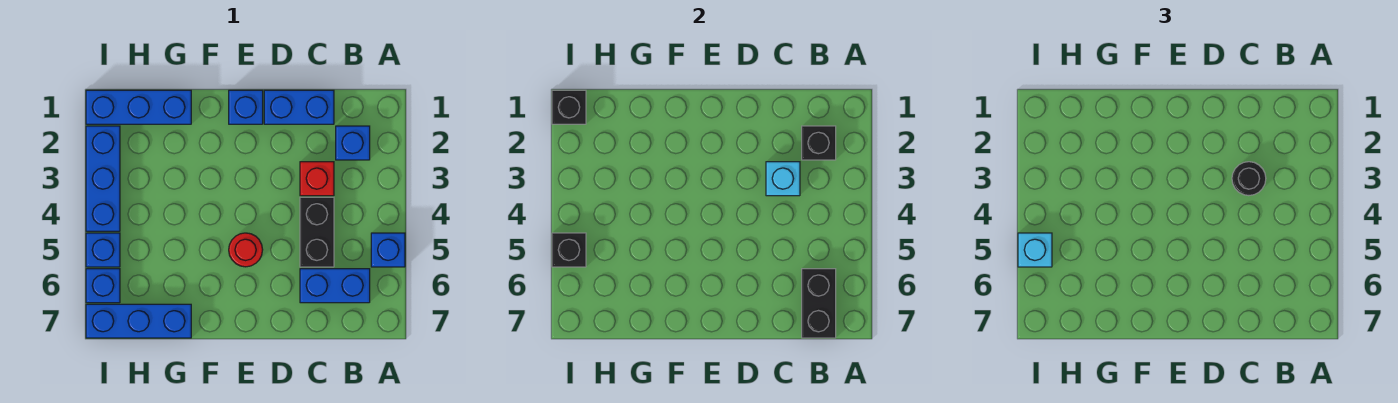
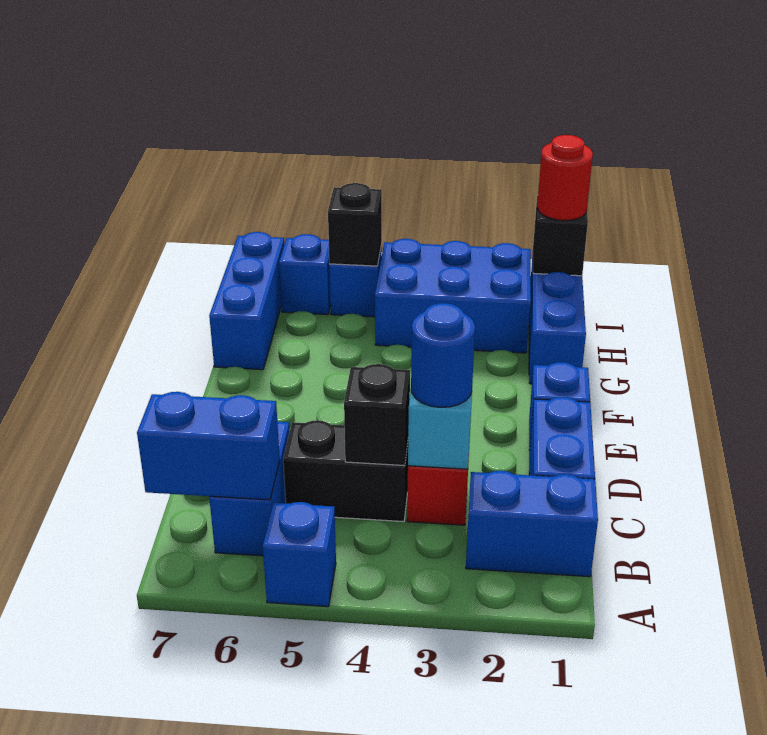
blue 1x1 brick [336,126,370,160] -> blue 1x2 brick [466,471,598,577]
black 1x1 brick [802,126,836,160] -> black 1x1 brick moved to [344,364,410,466]
black 1x2 brick [802,269,836,338] -> blue 1x2 brick [137,392,280,500]
black 1x1 round brick [1232,162,1266,196] -> blue 1x1 round brick [411,303,475,407]
red 1x1 round brick [229,233,263,267] -> red 1x1 round brick moved to [537,135,593,221]
blue 1x3 brick [86,126,120,231] -> blue 2x3 brick [375,239,531,353]
cyan 1x1 brick [1018,233,1052,267] -> none

